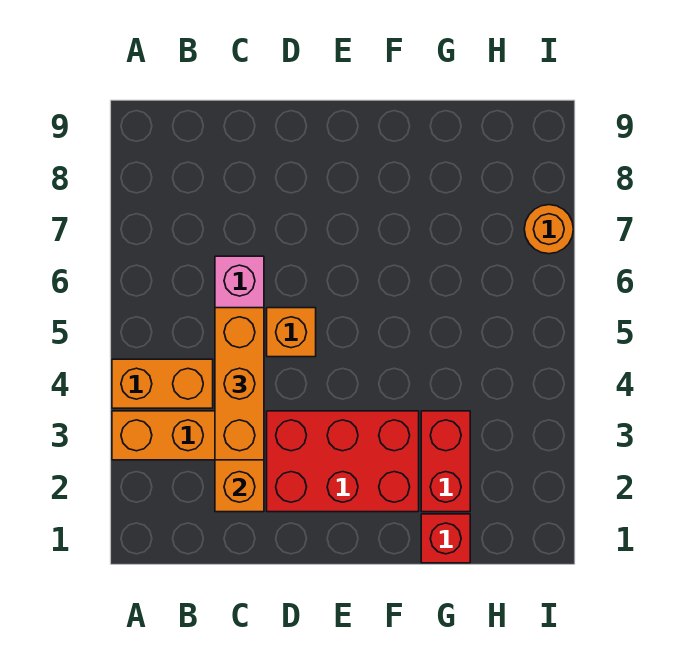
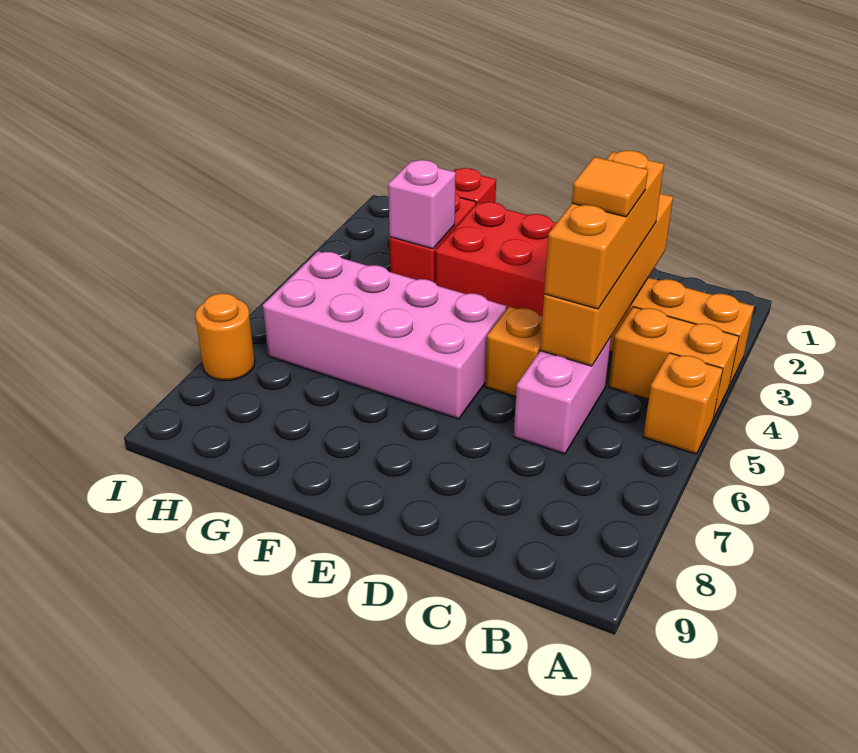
none -> orange 1x1 brick [643,353,723,454]
none -> orange 1x1 tile [572,157,648,217]
none -> pink 2x4 brick [263,251,507,419]
none -> pink 1x1 brick [388,160,456,249]

